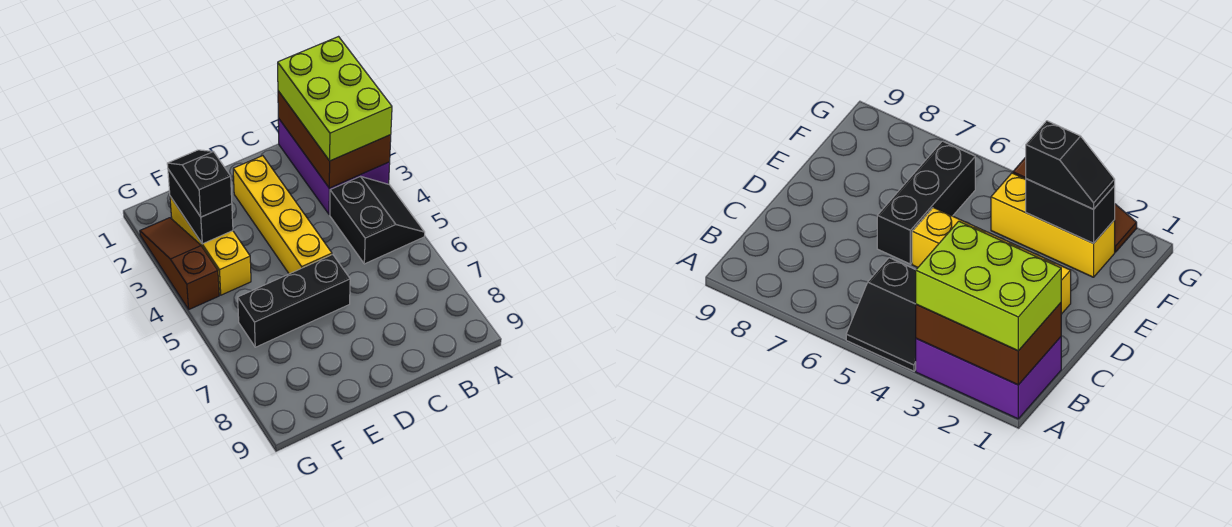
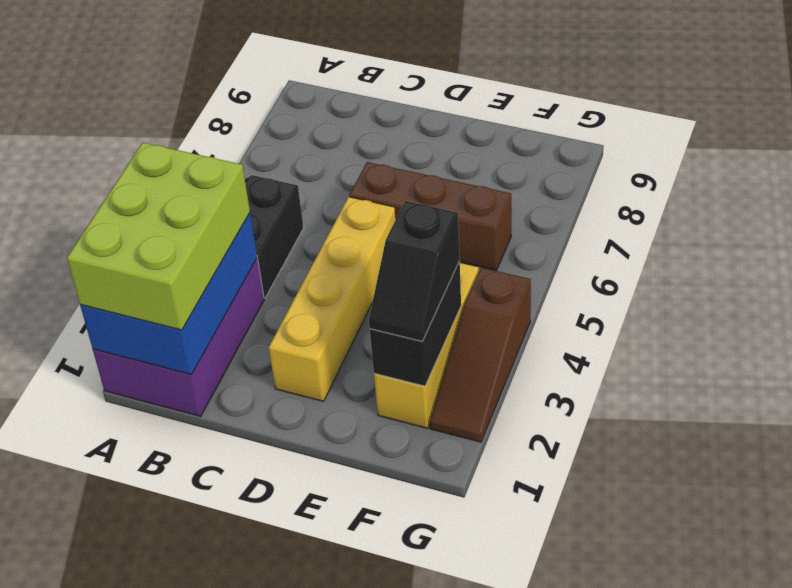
brown 2x3 brick [278,91,391,188] -> blue 2x3 brick [80,213,257,375]
black 1x3 brick [238,255,350,347] -> brown 1x3 brick [349,162,511,270]

